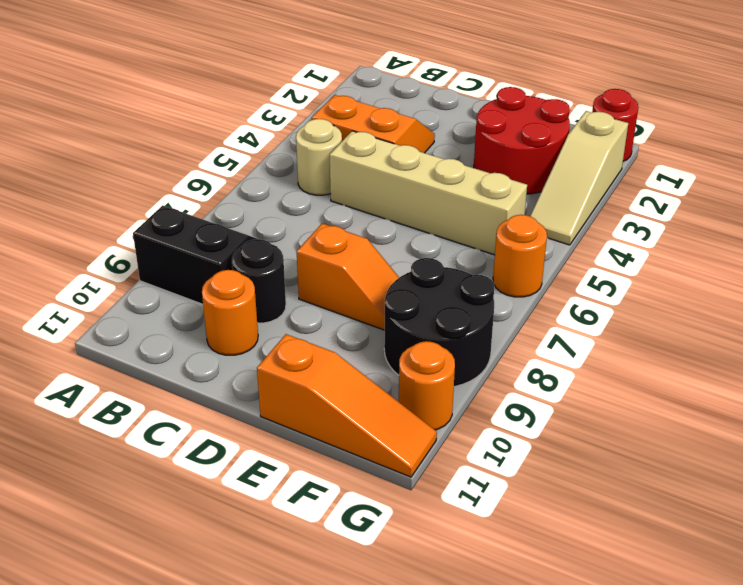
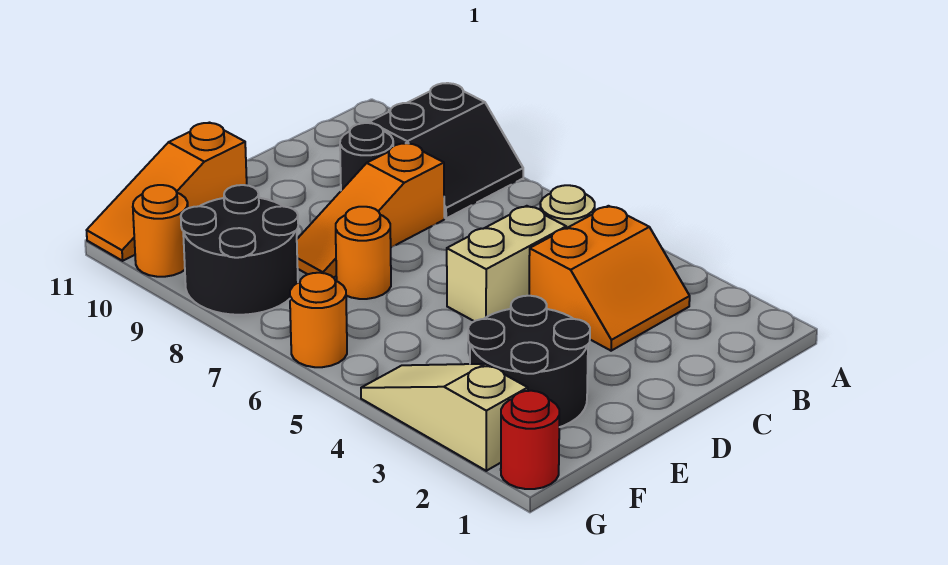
tan 1x4 brick [330,131,527,255] -> tan 1x2 brick [447,206,566,321]
orange 1x1 round brick [202,270,258,355] -> orange 1x1 round brick moved to [336,207,391,299]
orange 1x2 slope [297,223,399,330] -> orange 1x3 slope [297,143,444,278]
red 2x2 round brick [474,87,570,194] -> black 2x2 round brick [468,296,590,427]

